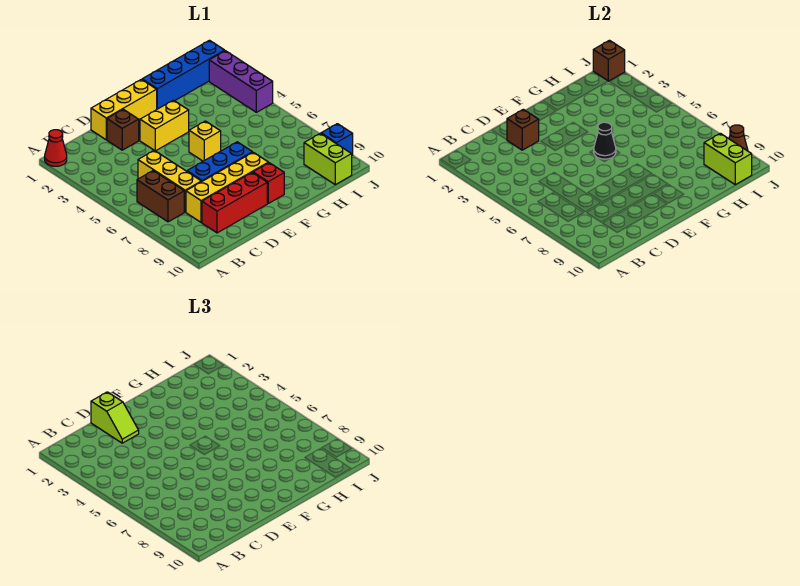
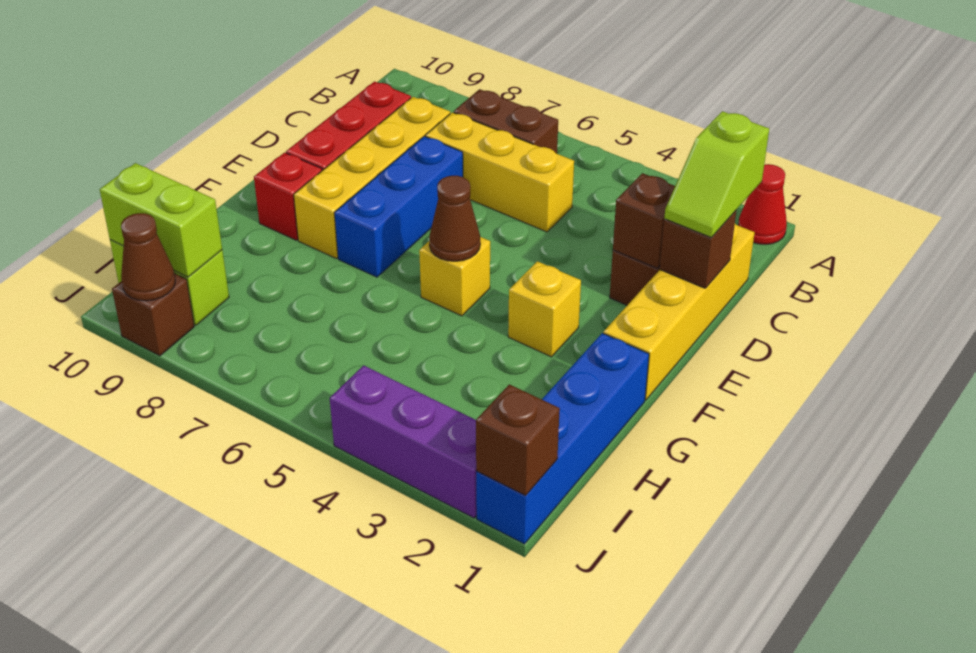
yellow 1x3 brick [91,79,157,140] -> yellow 1x4 brick [603,224,755,400]
none -> brown 1x1 brick [660,211,736,288]
lime 1x2 slope [91,392,139,443] -> lime 1x2 slope turned to [664,111,769,238]
yellow 1x2 brick [140,100,189,151] -> yellow 1x1 brick [508,261,581,357]
black 1x1 cone [594,122,616,159] -> brown 1x1 cone [429,176,480,261]
blue 1x1 brick [321,124,353,155] -> brown 1x1 brick [112,273,194,356]

